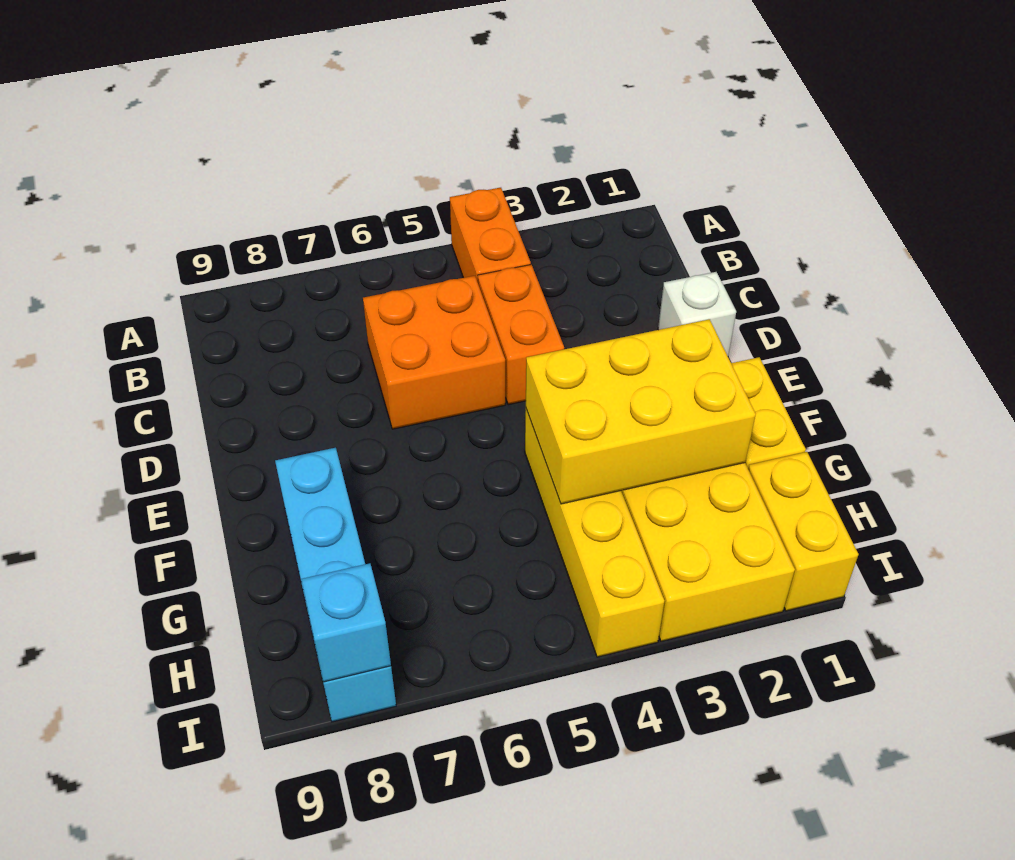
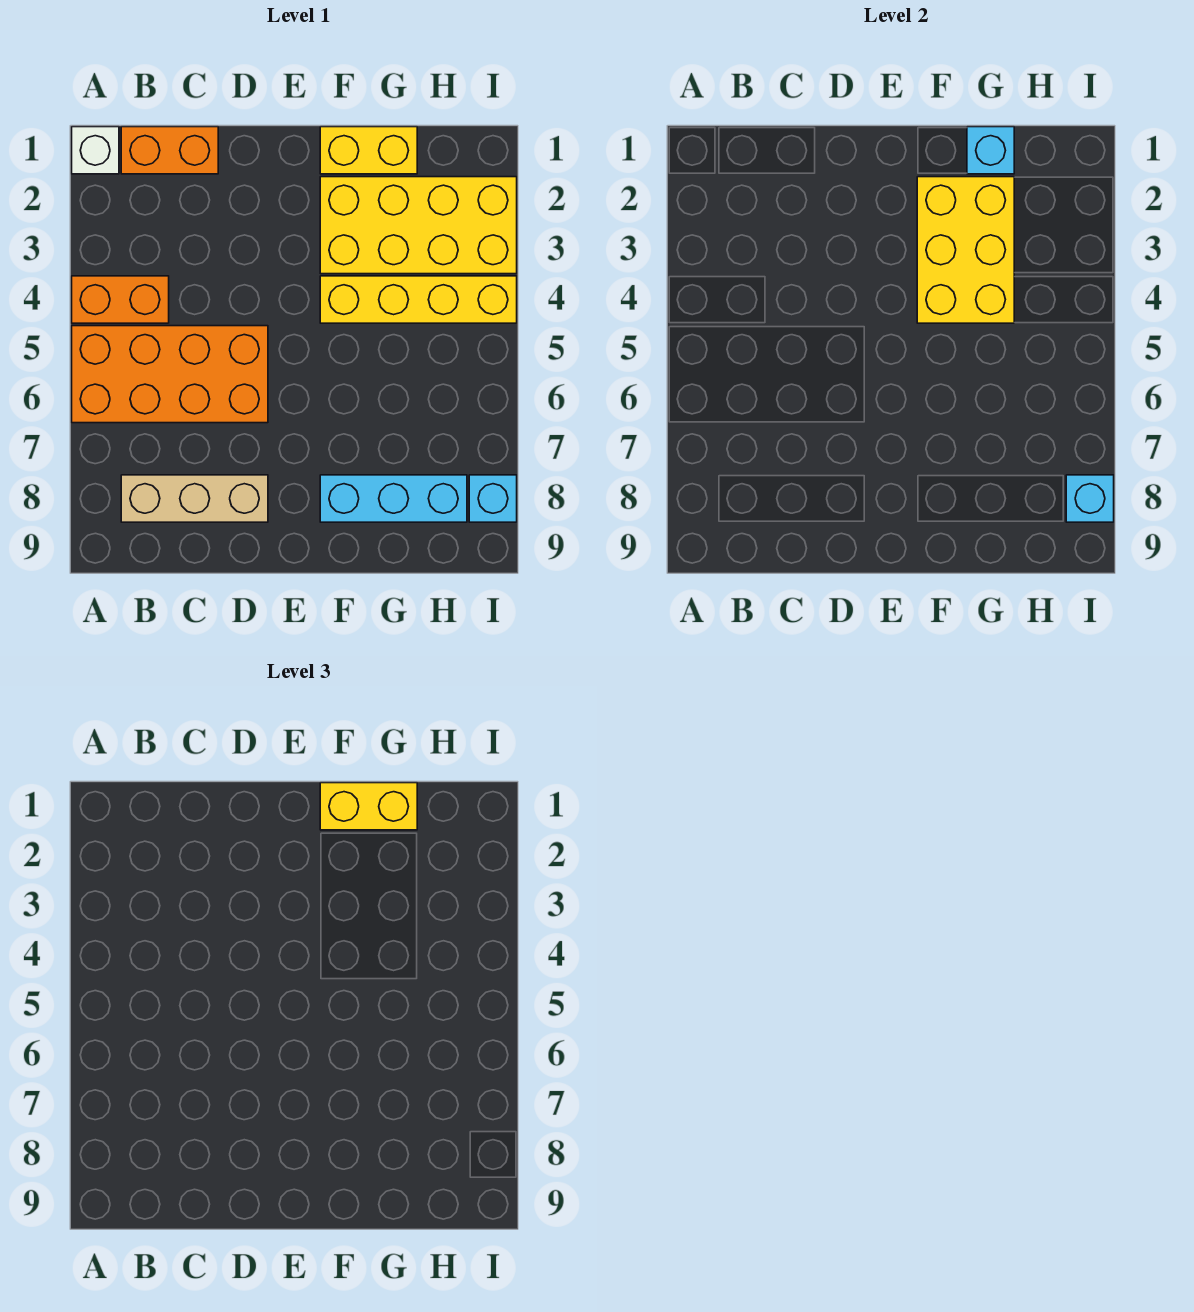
none -> tan 1x3 brick [121,475,268,522]
orange 1x2 brick [478,265,564,405] -> orange 1x2 brick moved to [121,127,218,174]
orange 2x2 brick [363,276,505,429] -> orange 2x4 brick [72,326,268,423]
white 1x1 brick [658,272,736,356] -> white 1x1 brick moved to [72,127,119,174]
none -> cyan 1x1 brick [967,127,1014,174]
yellow 1x2 brick [748,452,858,611] -> yellow 1x2 brick moved to [320,783,417,830]

